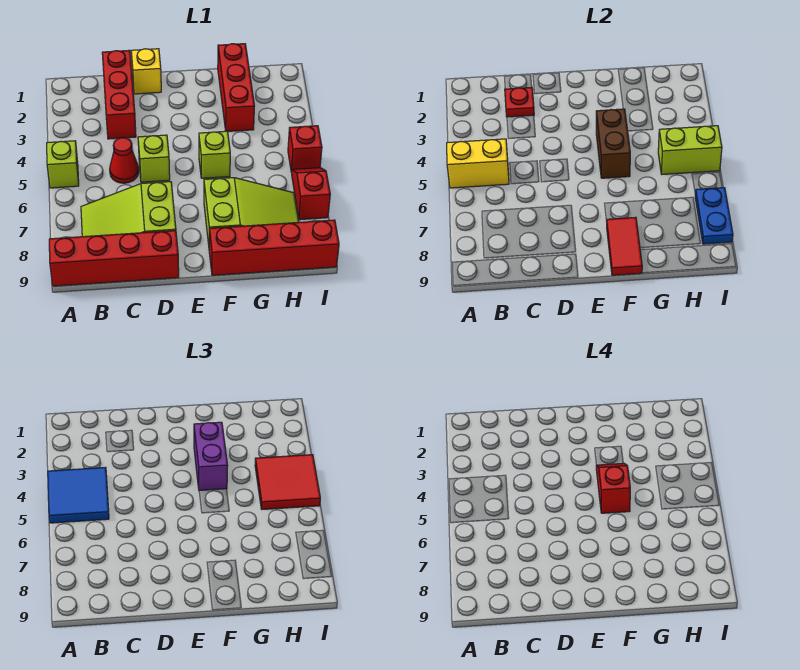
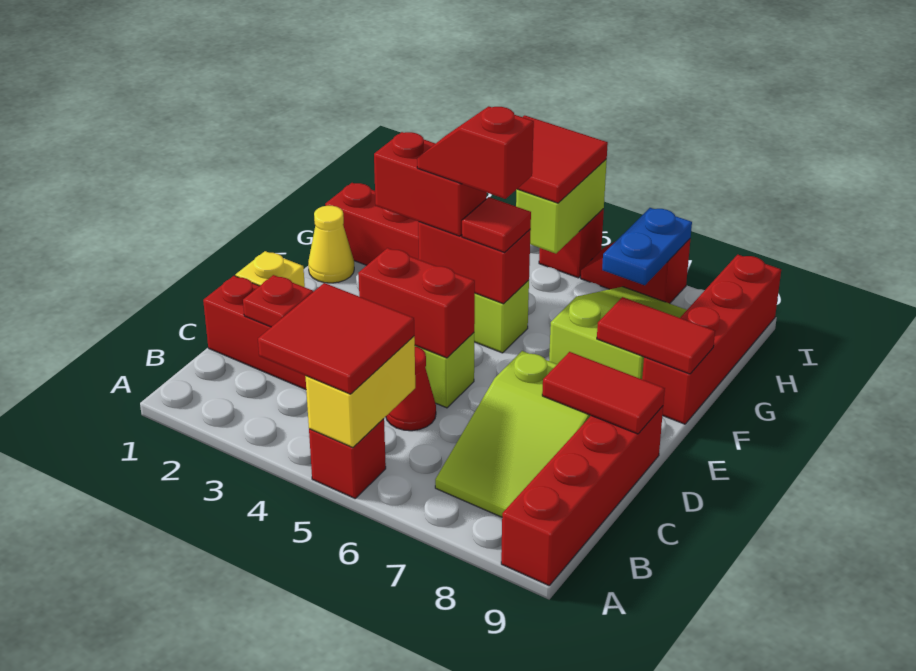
blue 2x2 tile [48,467,109,523] -> red 2x2 tile [258,283,414,394]
lime 1x1 brick [47,141,79,188] -> red 1x1 brick [309,419,386,498]
none -> red 1x2 brick [358,248,475,358]
none -> red 1x2 tile [542,352,665,434]
none -> yellow 1x1 cone [308,206,354,283]
purple 1x2 brick [194,422,228,490] -> red 1x2 brick [374,132,487,236]
brown 1x2 brick [596,109,630,178] -> red 1x2 brick [418,222,531,304]
none -> red 1x1 tile [462,197,531,252]
blue 1x2 plate [695,188,733,244] -> blue 1x2 plate turned to [602,208,692,285]

